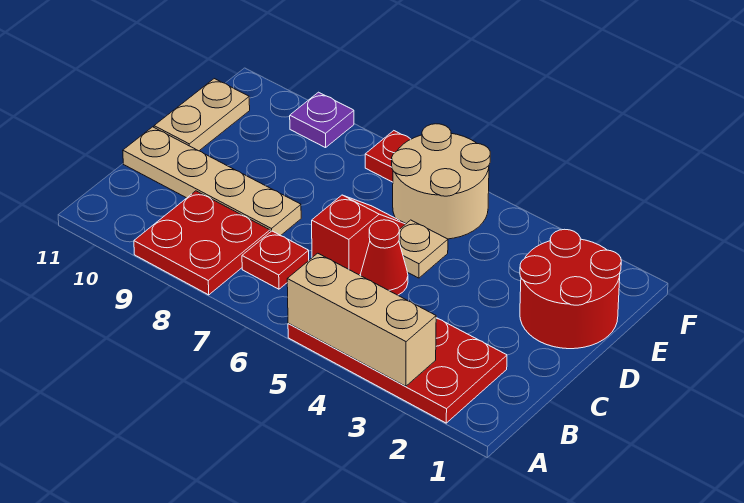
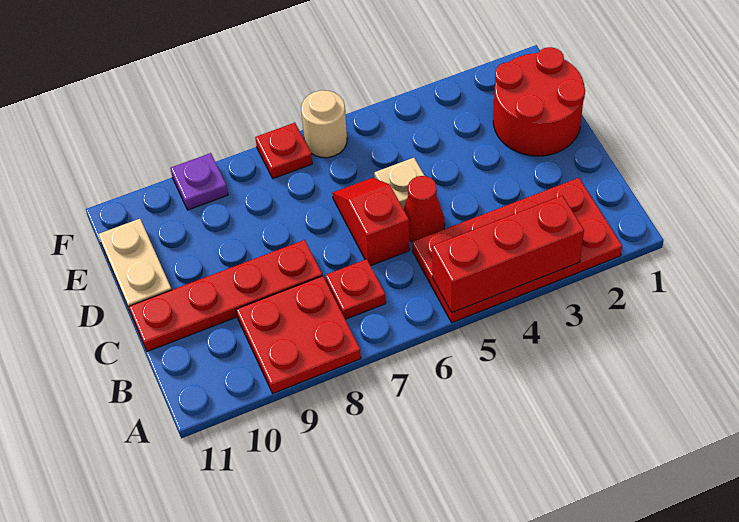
tan 1x3 brick [287,253,436,386] -> red 1x3 brick [432,196,584,313]
tan 1x4 plate [123,127,301,236] -> red 1x4 plate [129,240,322,352]
tan 2x2 round brick [392,124,490,239] -> tan 1x1 round brick [301,90,347,158]

